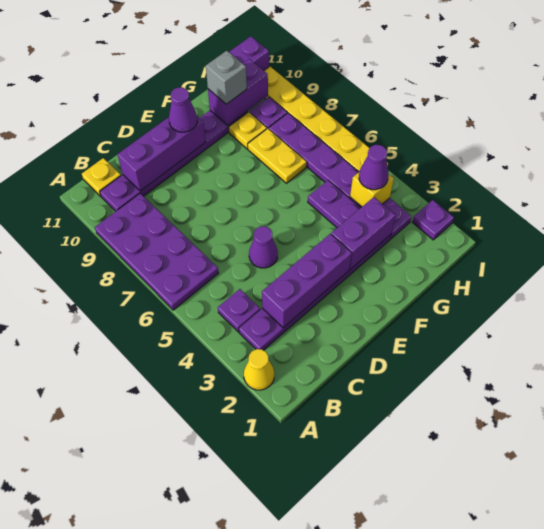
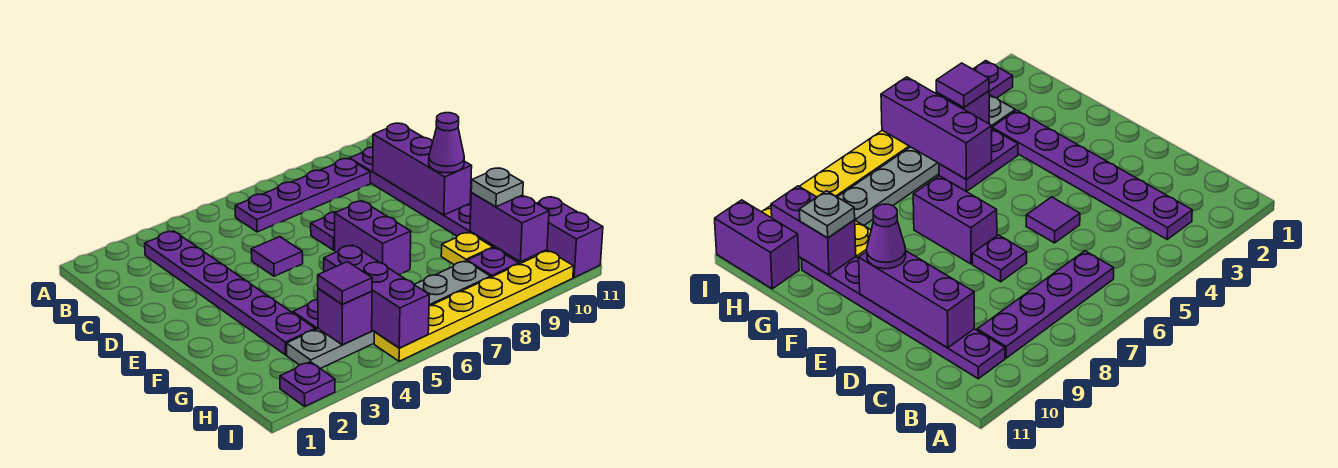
yellow 1x1 cone [244,349,274,390] -> none
purple 2x4 plate [95,193,219,310] -> purple 1x4 plate [235,159,370,232]
purple 1x1 plate [218,289,260,332] -> purple 1x1 plate moved to [311,212,335,250]
yellow 1x1 plate [82,158,121,196] -> none
purple 1x3 brick [262,234,352,328] -> purple 1x3 brick moved to [324,245,429,348]
purple 1x1 cone [249,226,278,268] -> purple 1x1 tile [251,237,303,276]
purple 1x2 brick [331,197,395,269] -> purple 1x2 brick moved to [335,201,411,275]
yellow 1x2 plate [248,129,306,183] -> none
grey 1x1 brick [206,51,247,104] -> grey 1x1 plate [471,168,523,207]
purple 1x6 plate [269,113,412,239] -> grey 1x6 plate [287,261,490,369]
yellow 1x1 brick [350,172,394,207] -> purple 1x1 brick [318,289,372,345]
purple 1x1 cone [359,145,389,190] -> purple 1x1 tile [318,262,372,304]

